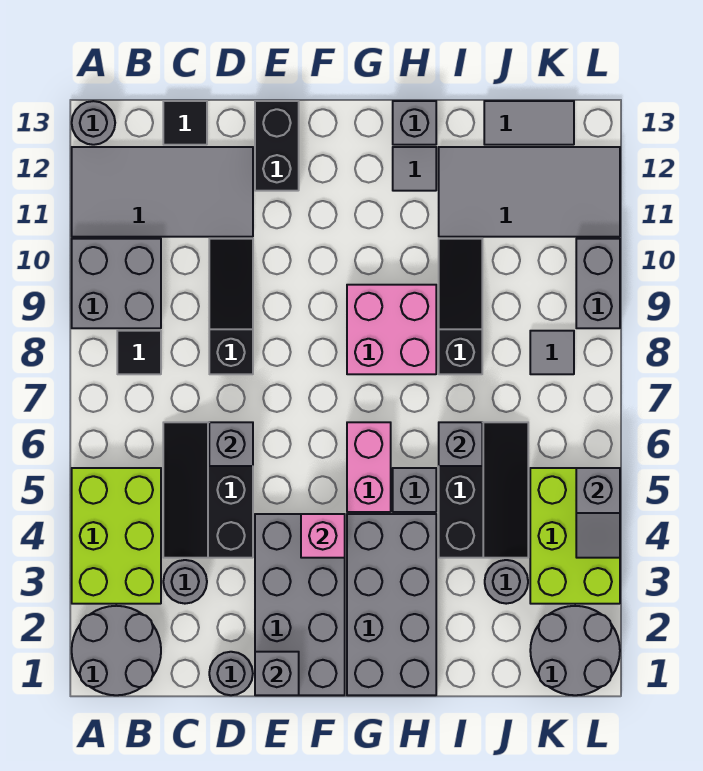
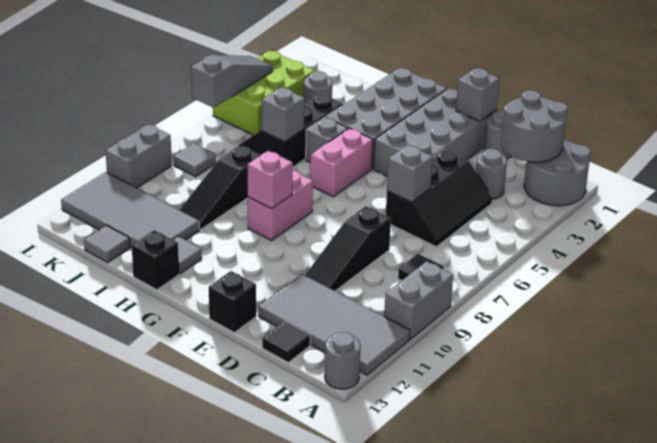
lime 2x3 brick [72,468,161,604] -> none
grey 2x2 brick [72,239,161,328] -> grey 1x2 brick [384,261,453,339]
black 1x2 brick [255,101,299,191] -> black 1x1 brick [209,271,256,332]
pink 1x1 brick [301,514,345,558] -> pink 1x1 brick moved to [248,151,293,209]
pink 2x2 brick [347,285,436,374] -> pink 1x2 brick [248,170,313,240]
grey 1x1 brick [393,101,436,145] -> black 1x1 brick [132,230,179,290]
grey 1x2 tile [484,101,574,145] -> grey 1x1 tile [84,225,130,262]
grey 2x2 round brick [530,606,620,695] -> grey 2x2 round brick moved to [501,90,568,162]
grey 1x2 slope [576,468,620,558] -> grey 1x3 slope [191,55,273,108]

